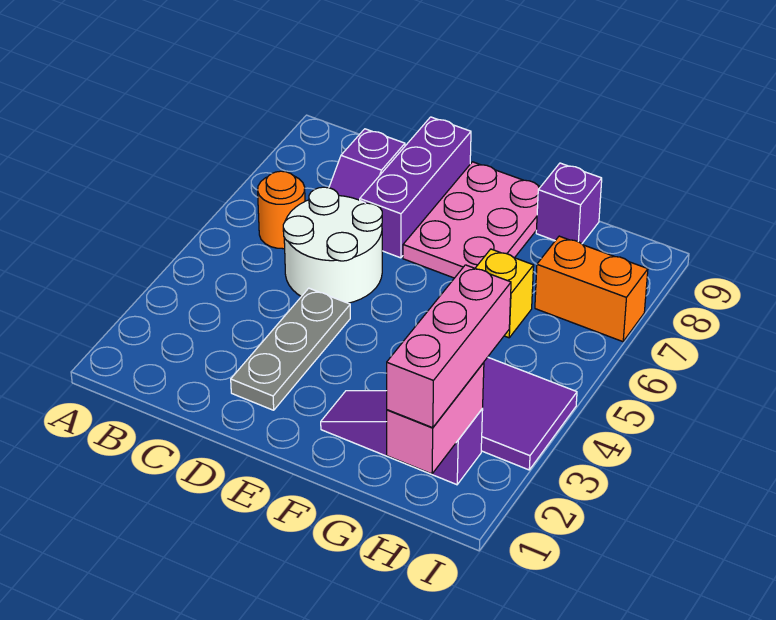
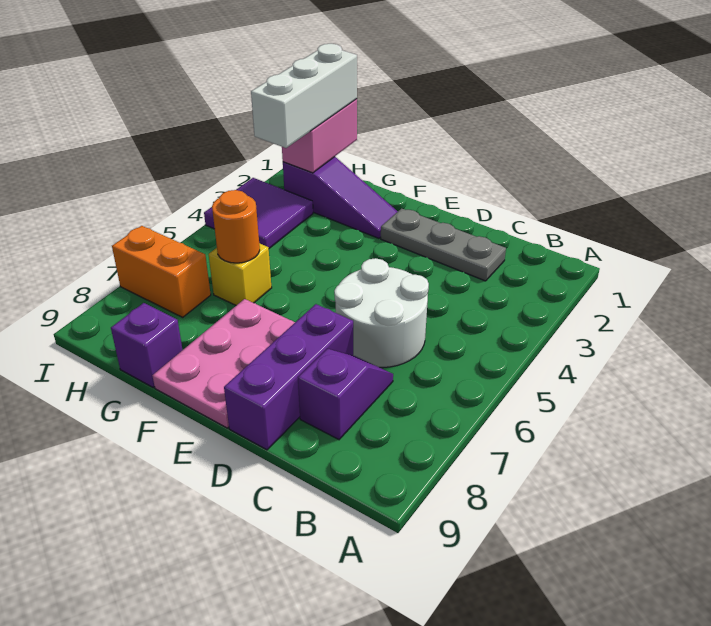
orange 1x1 round brick [258,171,305,249] -> orange 1x1 round brick moved to [212,190,260,263]
grey 1x3 plate [231,288,350,410] -> grey 1x3 plate turned to [381,208,506,281]
pink 1x3 brick [387,265,511,428] -> white 1x3 brick [251,44,357,148]

